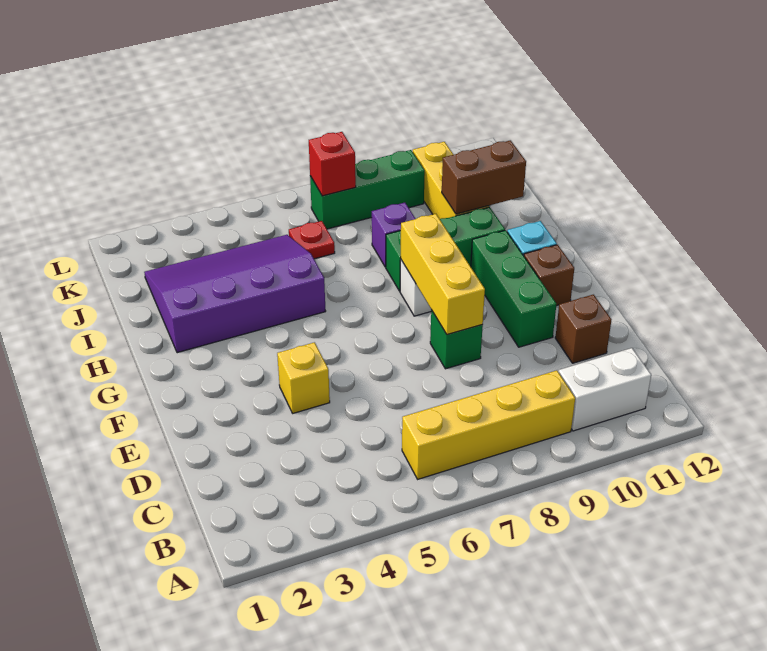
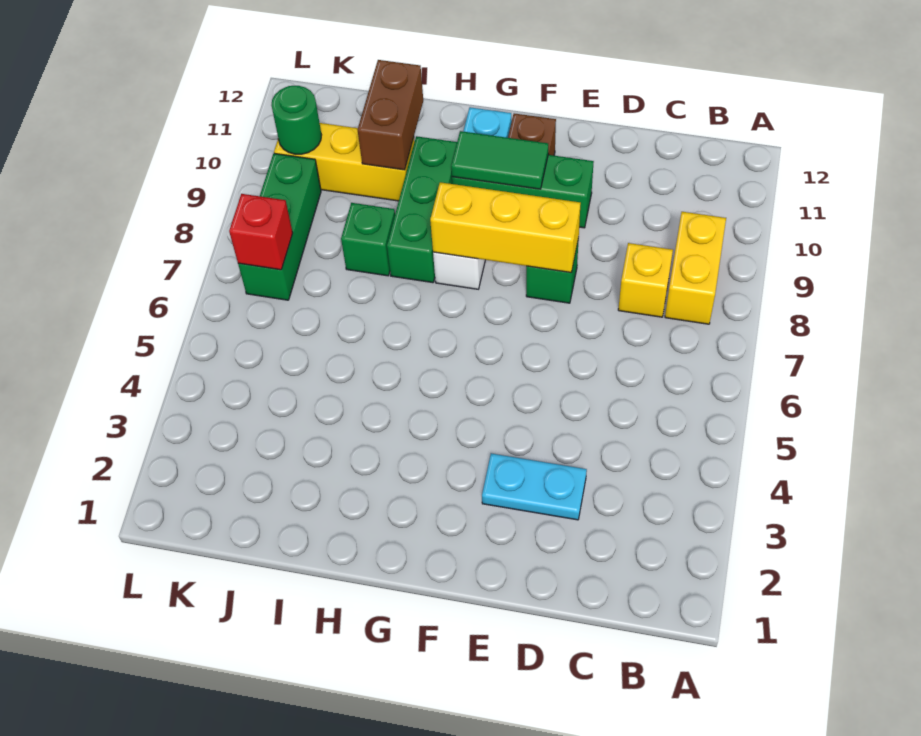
yellow 1x4 brick [402,370,575,479] -> yellow 1x2 brick [665,212,726,324]
white 1x2 brick [559,348,651,431] -> none
none -> cyan 1x2 plate [482,453,587,520]
brown 1x1 brick [555,295,612,363] -> none
yellow 1x1 brick [277,342,330,413] -> yellow 1x1 brick moved to [618,243,673,317]
none -> green 1x2 tile [451,131,548,189]
purple 3x4 slope [144,235,326,353] -> none
purple 1x1 brick [372,203,415,267] -> green 1x1 brick [341,203,395,276]
red 1x1 plate [289,221,335,259] -> none
none -> green 1x1 round brick [271,86,321,154]

